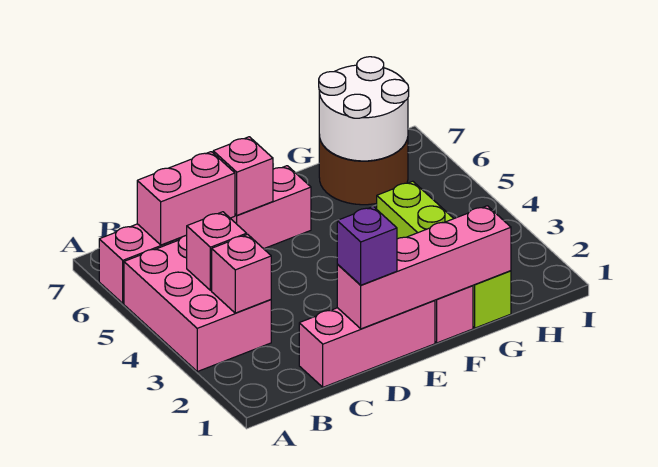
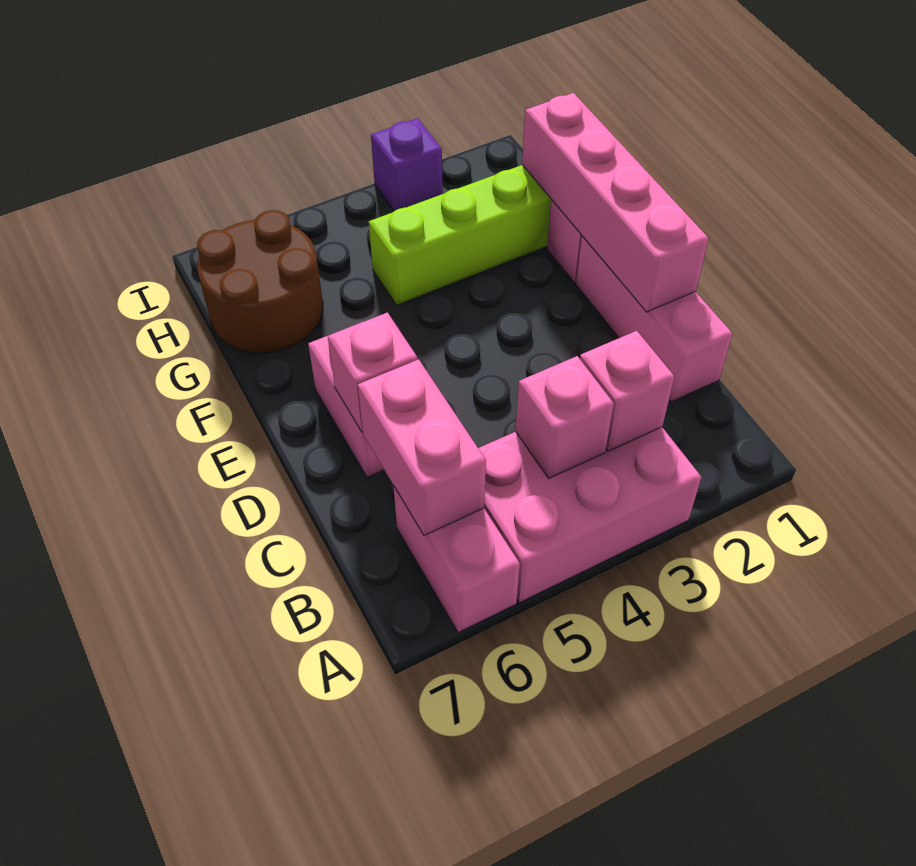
purple 1x1 brick [337,207,397,285] -> purple 1x1 brick moved to [371,118,443,211]
white 2x2 round brick [319,57,409,161] -> none

